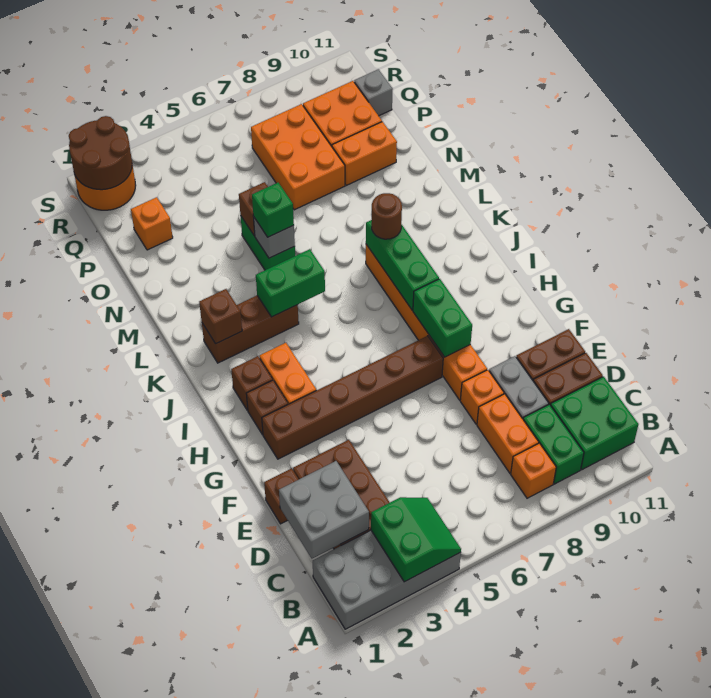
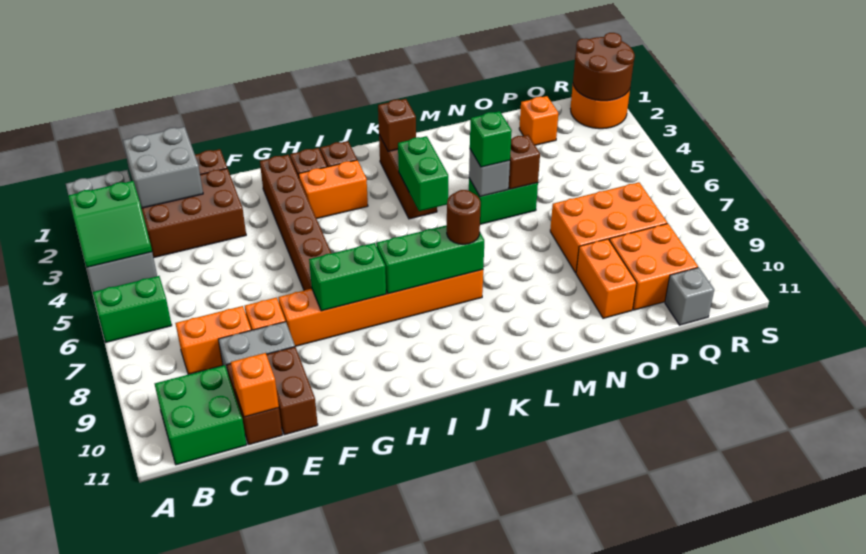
orange 1x1 brick [511,443,556,498] -> orange 1x1 brick moved to [231,353,279,417]
green 1x2 brick [523,404,584,484] -> green 1x2 brick moved to [93,276,172,342]

